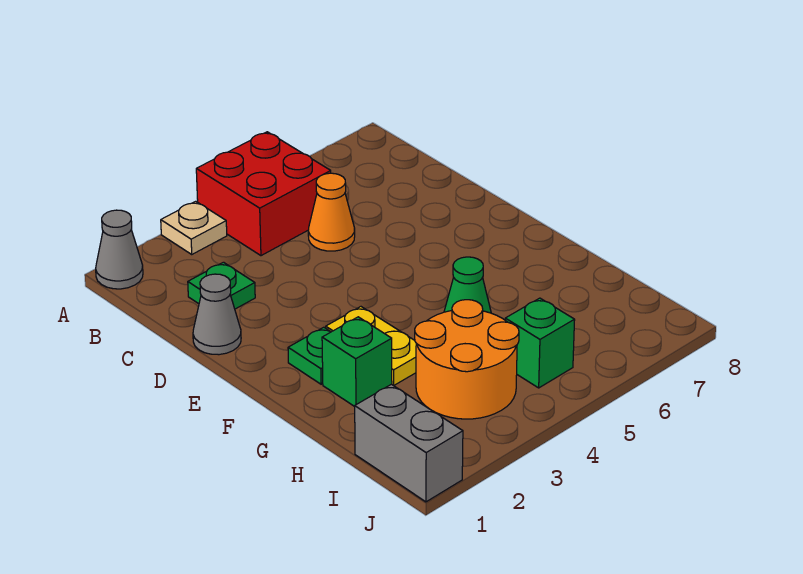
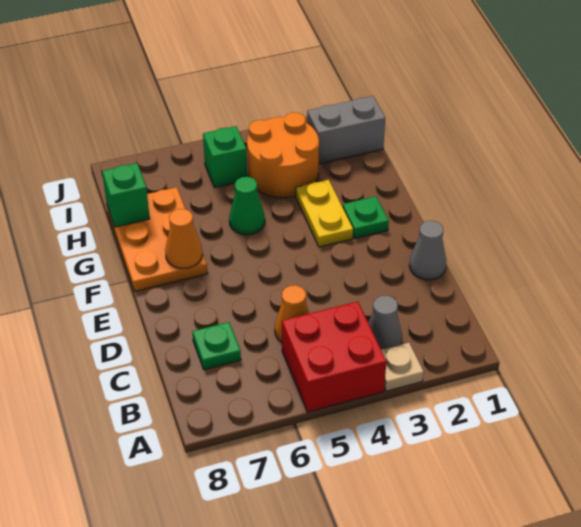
grey 1x1 cone [96,210,143,289] -> grey 1x1 cone moved to [368,296,402,350]
green 1x1 plate [188,262,255,309] -> green 1x1 plate moved to [192,322,241,370]
none -> orange 2x3 plate [107,187,207,291]
none -> orange 1x1 cone [165,209,202,268]
green 1x1 brick [322,317,392,407] -> green 1x1 brick moved to [102,163,150,227]
grey 1x2 brick [355,384,463,502] -> grey 1x2 brick turned to [307,96,385,164]

